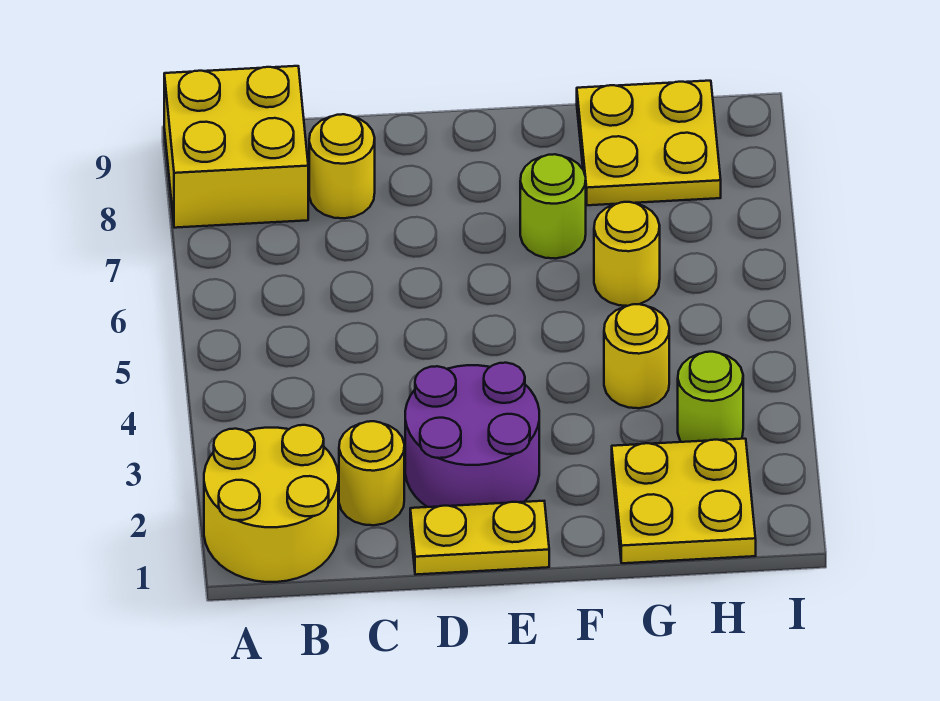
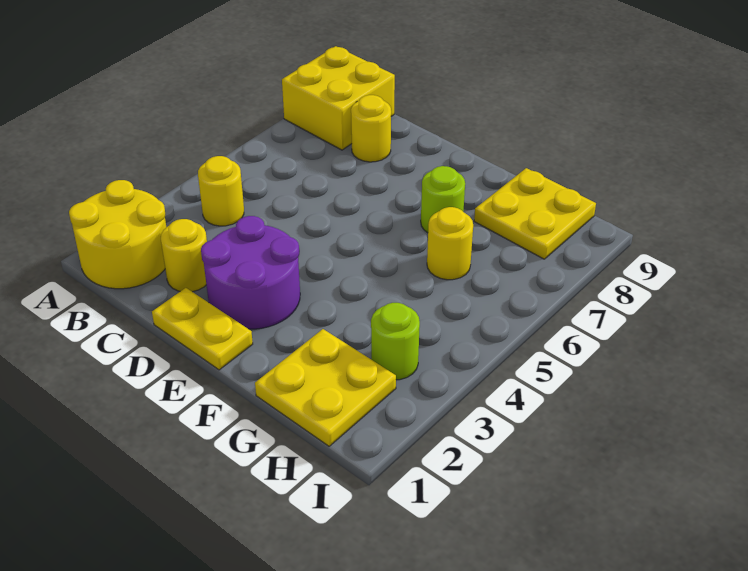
yellow 1x1 round brick [604,304,669,408] -> yellow 1x1 round brick moved to [198,156,244,226]

